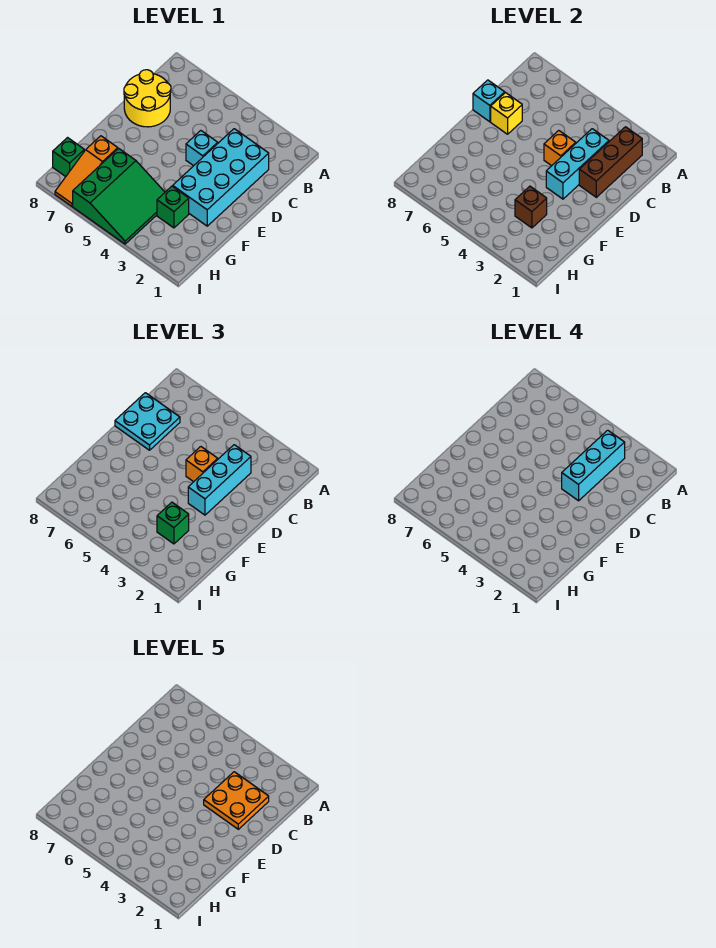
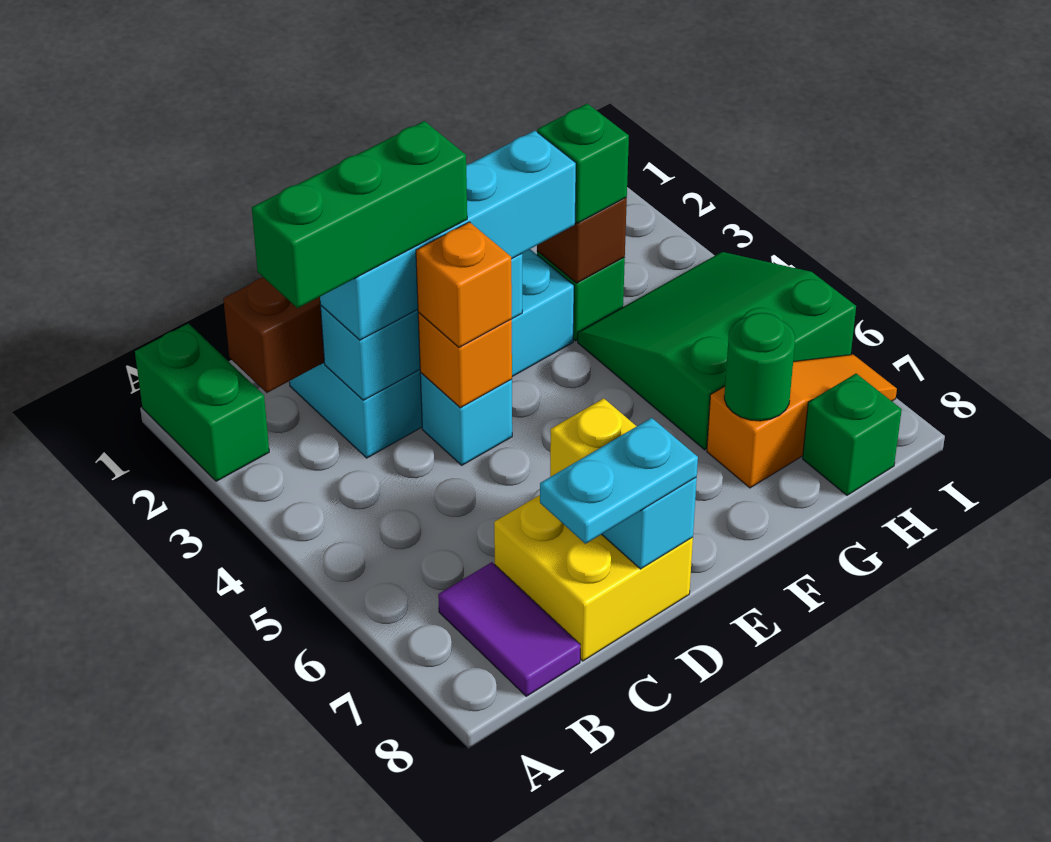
none -> green 1x2 brick [135,324,269,481]
cyan 1x3 brick [562,430,625,501] -> green 1x3 brick [252,121,467,308]
none -> purple 1x2 tile [438,562,580,696]
orange 2x2 plate [204,772,269,829] -> none
cyan 1x3 brick [188,445,251,515] -> cyan 1x4 brick [320,131,576,340]
yellow 2x2 round brick [124,70,171,127] -> yellow 2x2 brick [494,495,693,661]
cyan 2x2 plate [115,393,180,450] -> cyan 1x2 plate [540,418,698,544]
none -> green 1x1 round brick [724,313,795,421]

